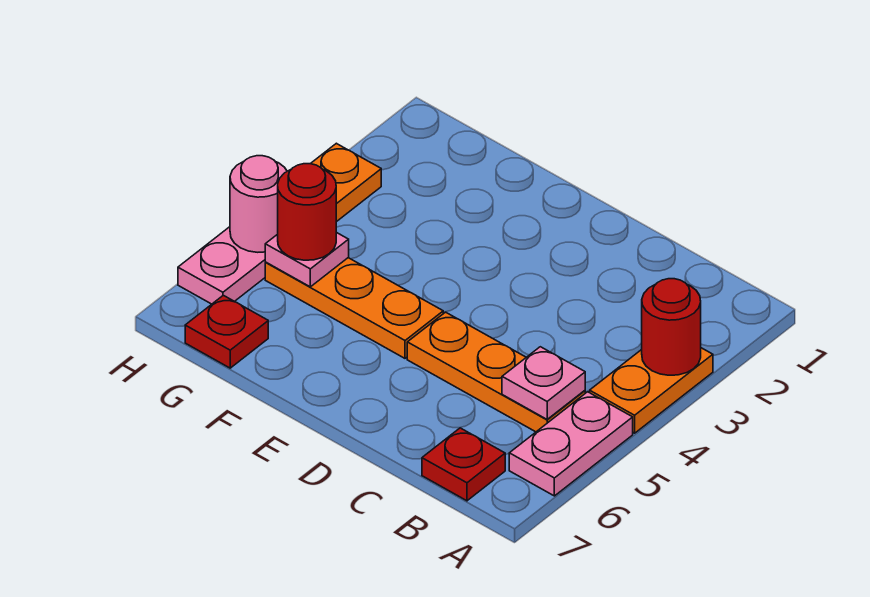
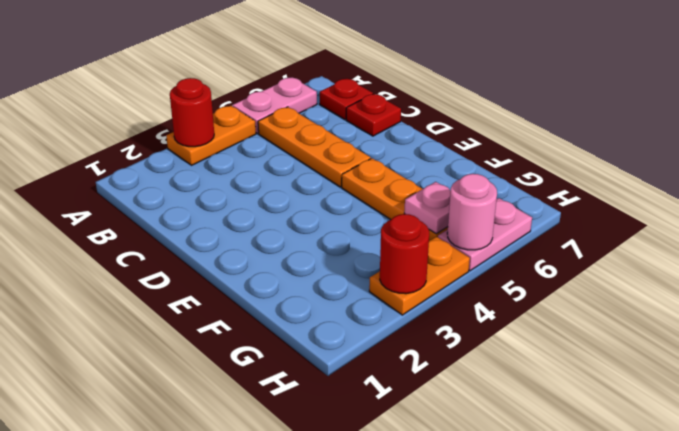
pink 1x1 plate [502,347,585,419] -> none
red 1x1 round brick [278,164,336,260] -> red 1x1 round brick moved to [380,214,429,294]
red 1x1 plate [185,295,268,368] -> red 1x1 plate moved to [346,94,401,136]

